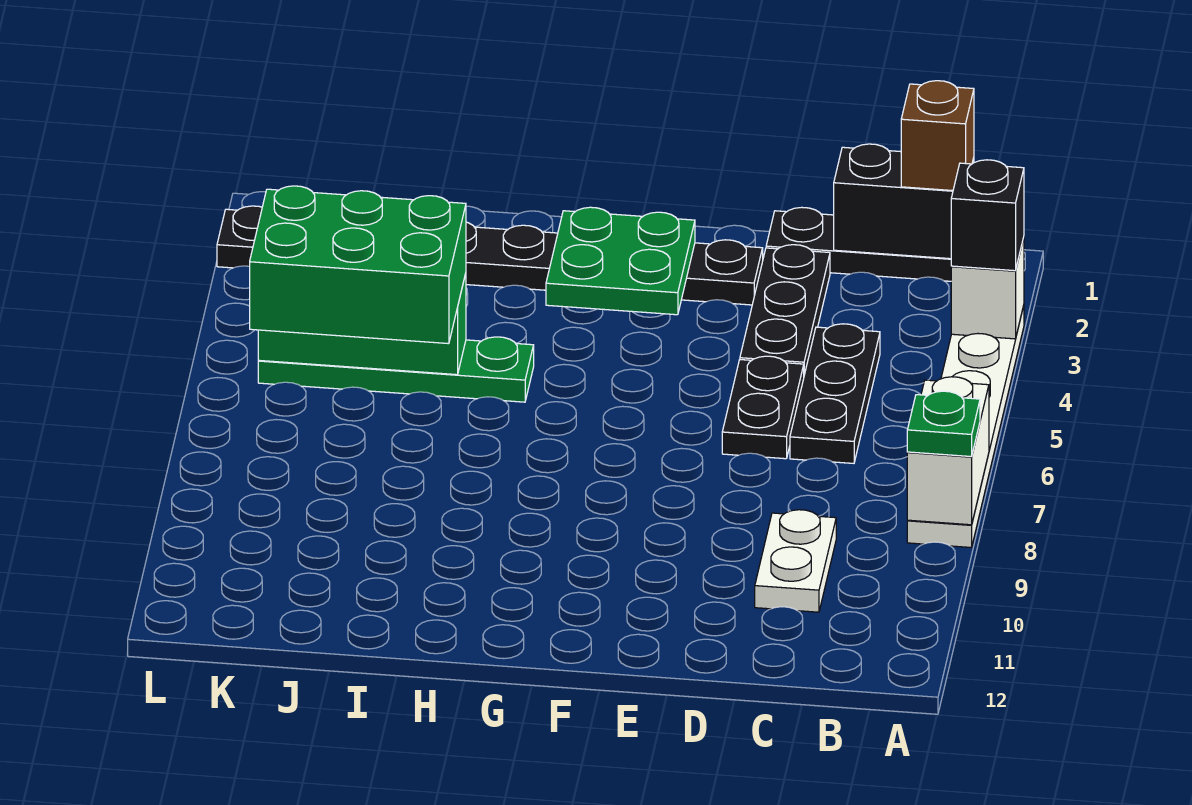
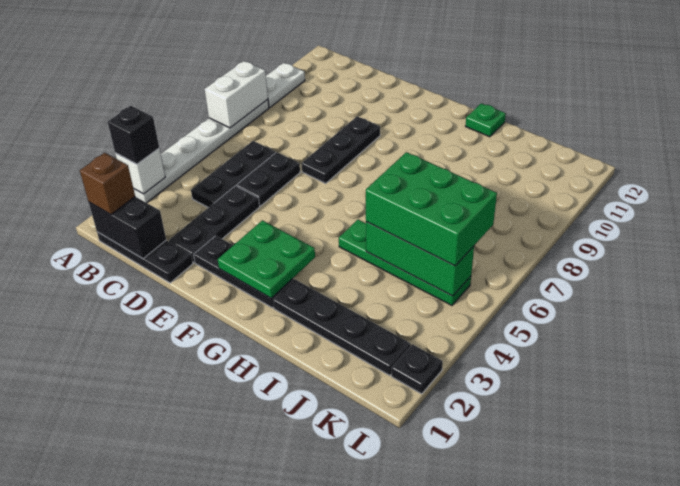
green 1x1 plate [907,391,980,457] -> green 1x1 plate moved to [466,103,506,137]
white 1x2 plate [755,510,836,612] -> white 1x2 plate moved to [266,63,305,107]
none -> black 1x3 plate [302,116,380,183]

